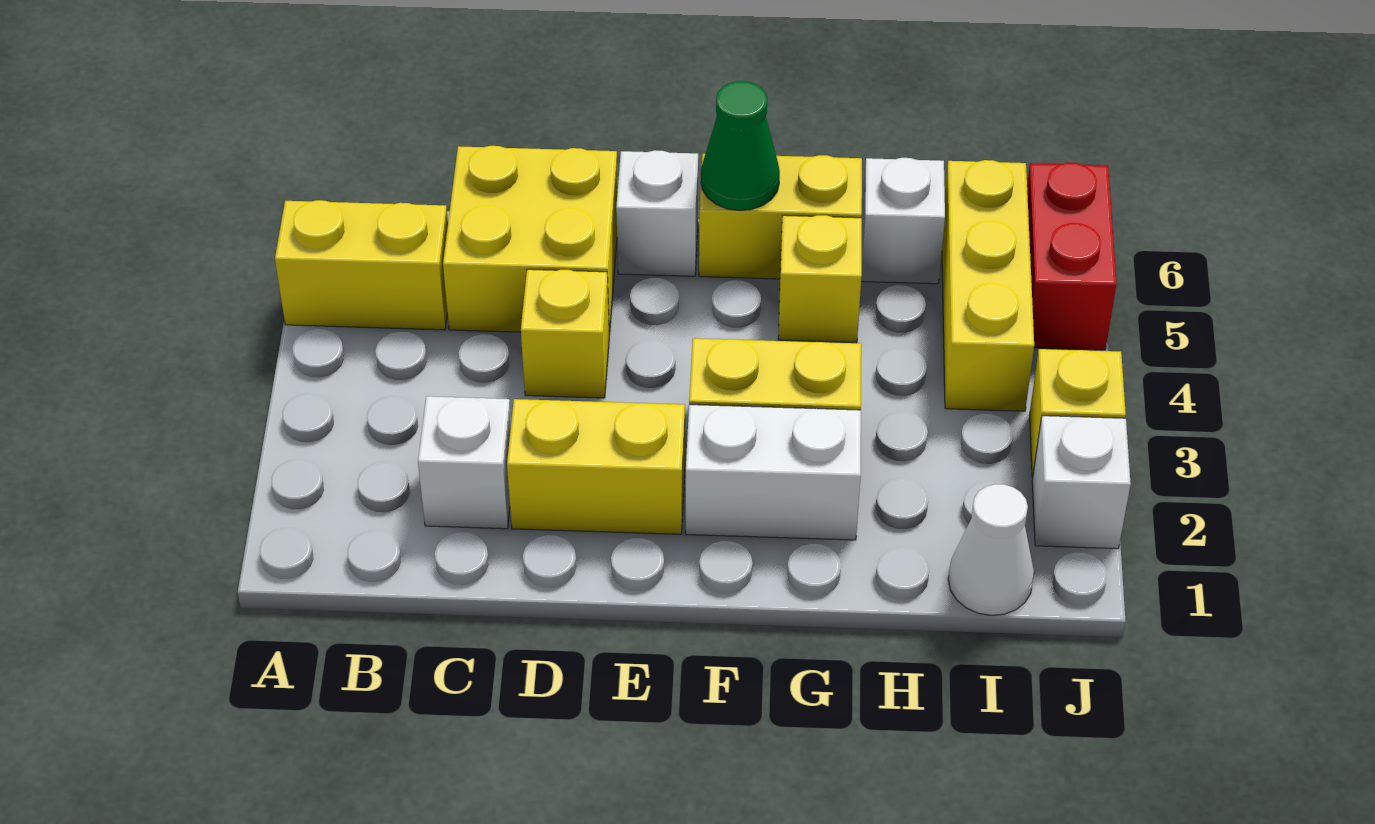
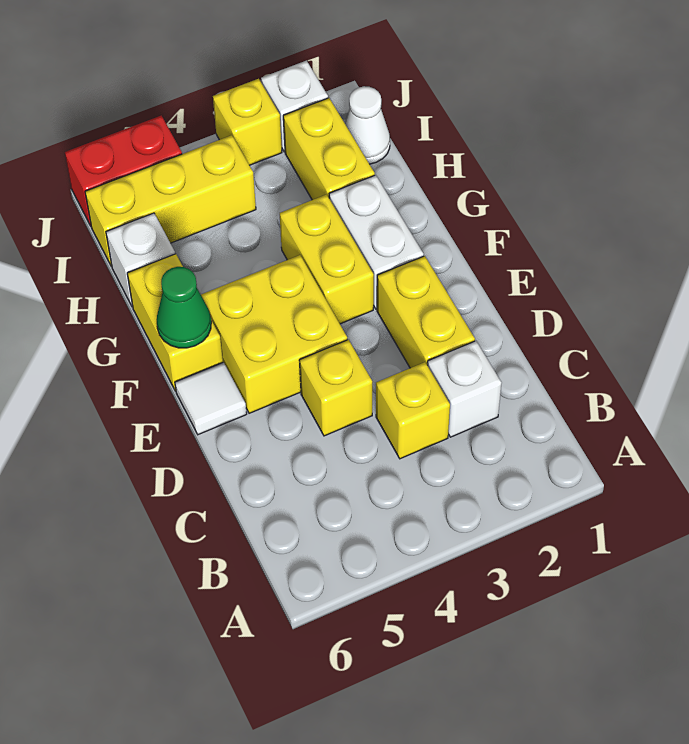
yellow 1x2 brick [275,200,448,330] -> yellow 1x2 brick moved to [283,98,375,200]
yellow 2x2 brick [443,146,618,335] -> yellow 2x2 brick moved to [201,255,347,413]
white 1x1 brick [616,150,698,276] -> white 1x1 tile [175,362,247,435]
yellow 1x1 brick [778,215,862,343] -> yellow 1x1 brick moved to [376,362,450,459]

